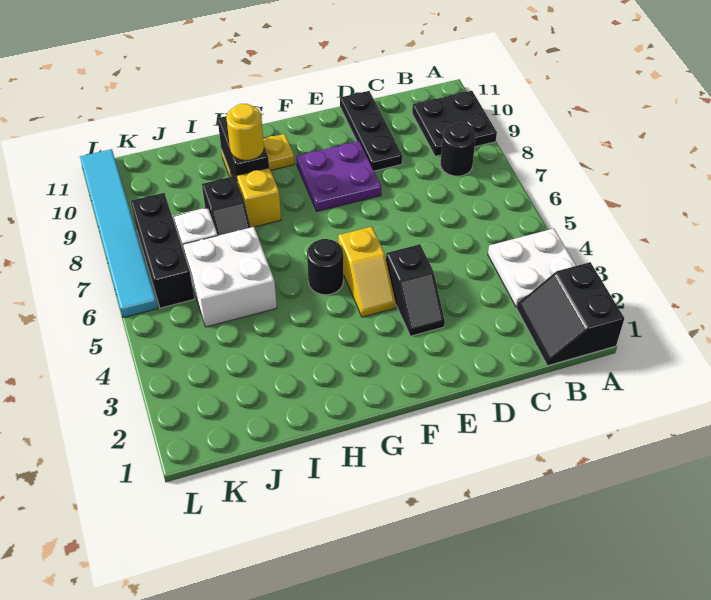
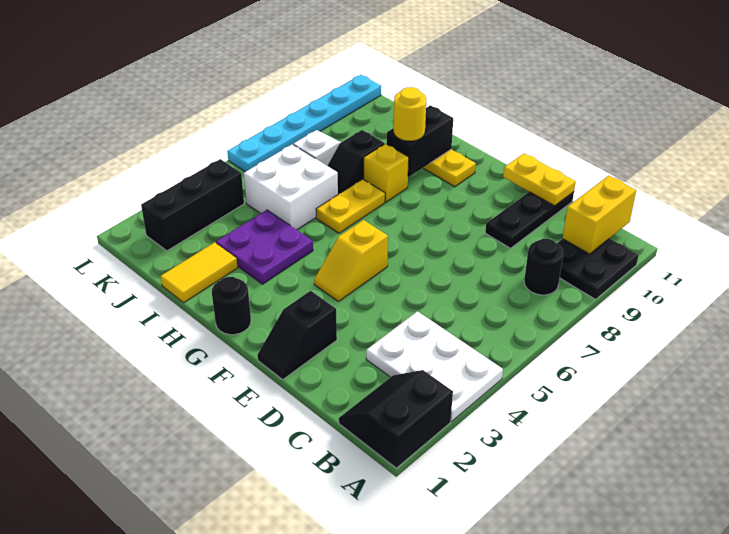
white 2x2 plate [488,229,576,307] -> white 2x3 plate [366,311,503,421]
none -> yellow 1x2 brick [563,176,636,254]
none -> yellow 1x2 plate [503,153,576,206]
black 1x2 slope [386,244,445,336] -> black 1x2 slope moved to [257,291,337,379]
purple 2x2 plate [296,141,381,211] -> purple 2x2 plate moved to [216,210,313,284]
black 1x1 round brick [307,239,344,295] -> black 1x1 round brick moved to [212,277,251,335]
none -> yellow 1x2 plate [316,179,385,233]
none -> yellow 1x2 tile [160,242,238,302]
black 1x3 brick [130,193,195,308] -> black 1x3 brick moved to [141,159,244,251]
cyan 1x6 tile [80,149,158,318] -> cyan 1x6 plate [227,75,381,172]

